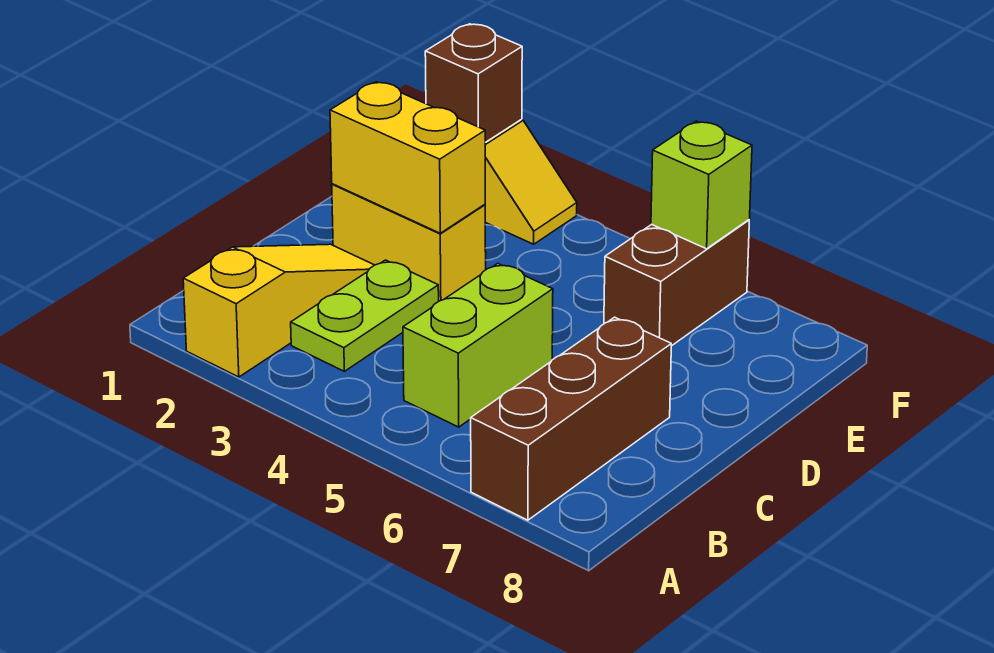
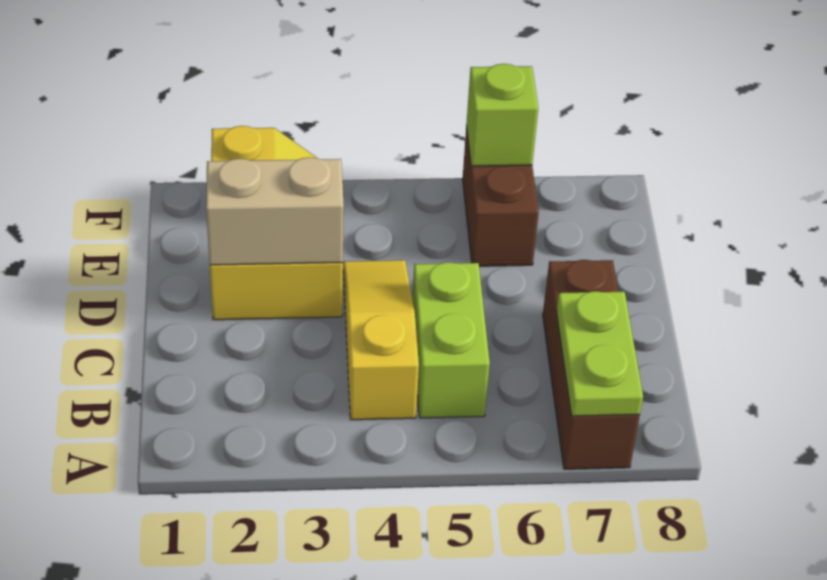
yellow 1x3 slope [183,244,374,377] -> yellow 1x3 slope moved to [343,260,419,420]
lime 1x2 plate [291,260,439,371] -> lime 1x2 plate moved to [556,291,643,416]
yellow 1x2 brick [330,82,485,233] -> tan 1x2 brick [206,157,344,265]
brown 1x1 brick [425,24,522,142] -> none

